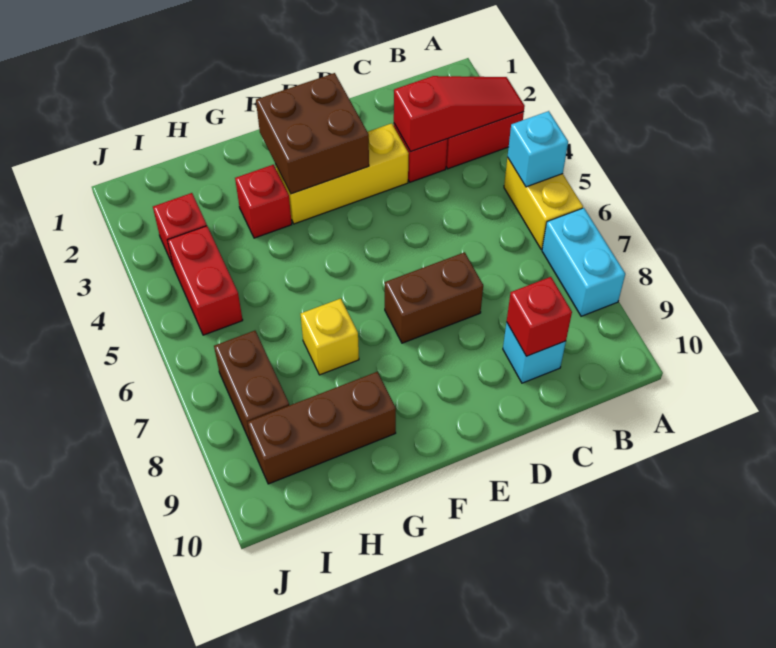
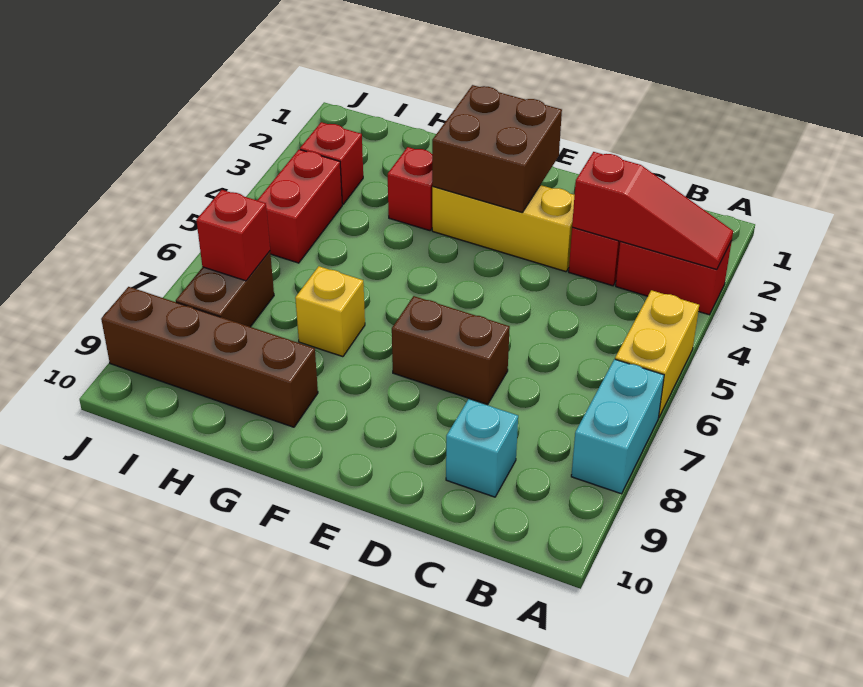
cyan 1x1 brick [508,111,568,187] -> none
red 1x1 brick [507,277,572,356] -> red 1x1 brick moved to [196,190,270,281]
brown 1x3 brick [248,372,396,484] -> brown 1x4 brick [101,287,318,427]

